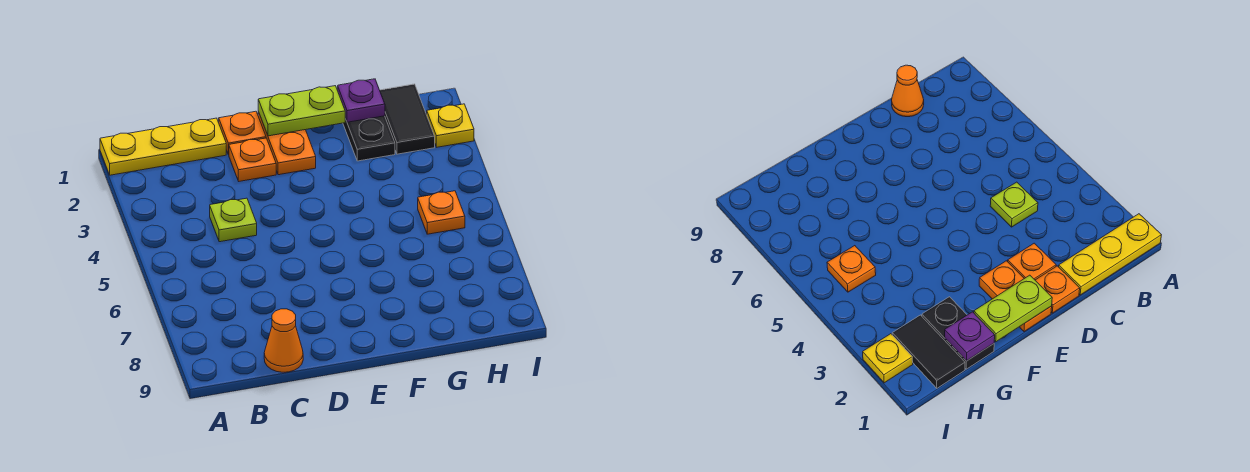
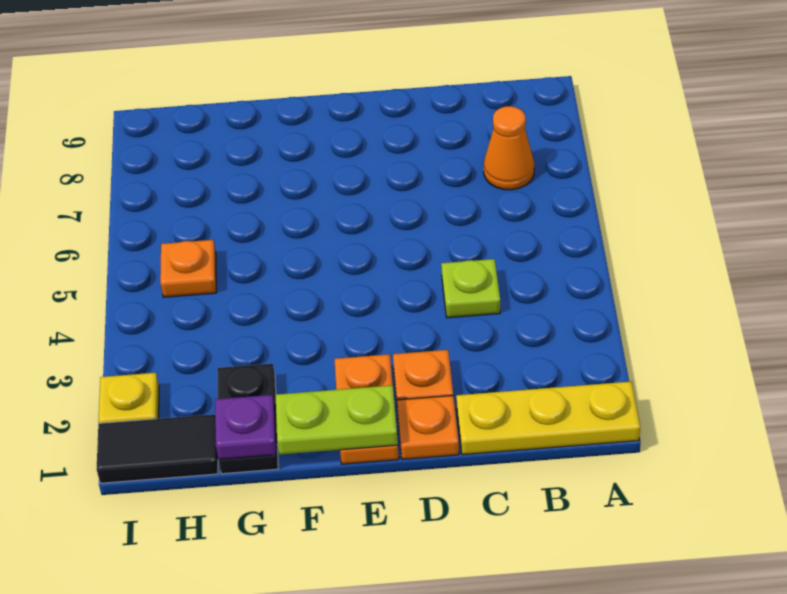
orange 1x1 cone [264,309,303,372] -> orange 1x1 cone moved to [484,106,534,190]
black 1x2 tile [380,84,435,154] -> black 1x2 tile turned to [97,414,218,483]

